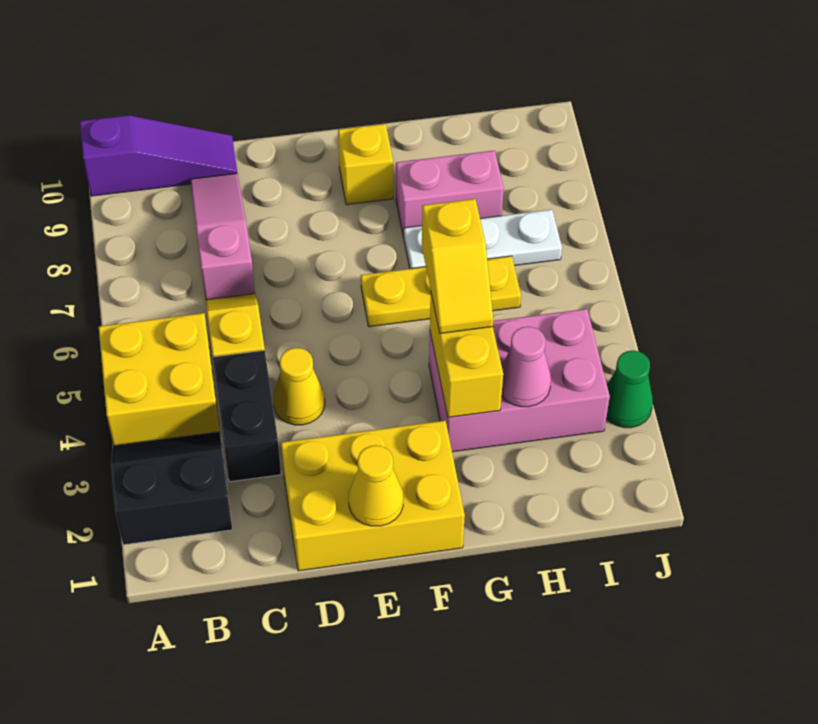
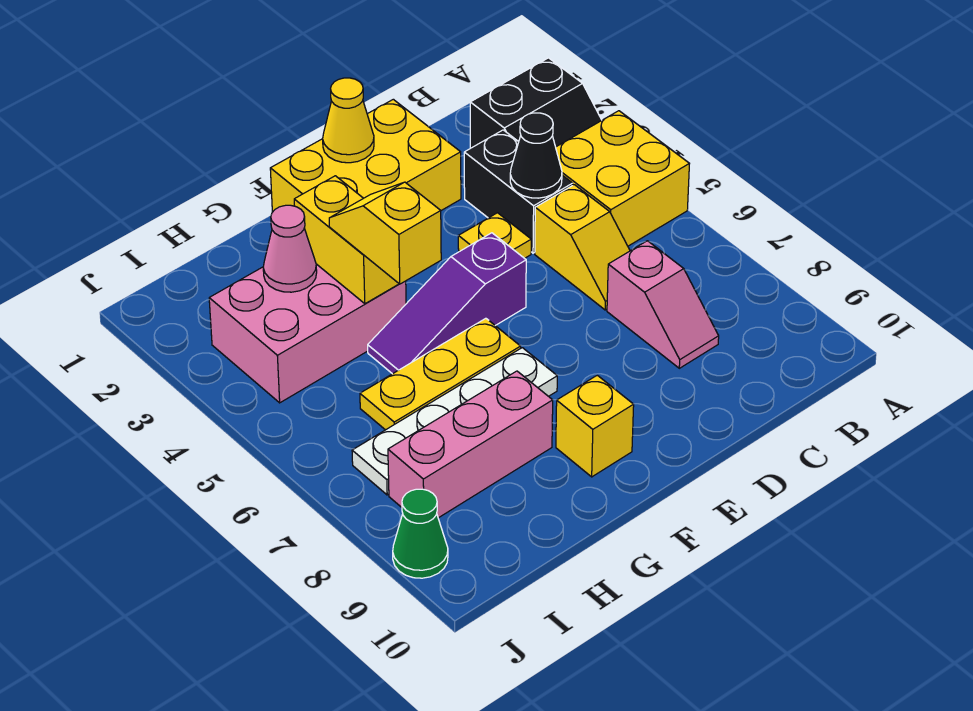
purple 1x3 slope [80,115,237,196] -> purple 1x3 slope moved to [368,233,526,374]
none -> black 1x1 cone [510,113,562,198]
pink 1x3 slope [190,173,255,300] -> pink 1x2 slope [607,241,719,368]
yellow 1x1 cone [273,348,325,425] -> yellow 1x1 plate [458,213,531,258]
white 1x3 plate [404,210,562,269] -> white 1x4 plate [352,348,557,495]
pink 1x2 brick [396,151,504,238] -> pink 1x3 brick [388,371,553,518]
green 1x1 cone [606,350,653,428] -> green 1x1 cone moved to [393,489,448,578]

